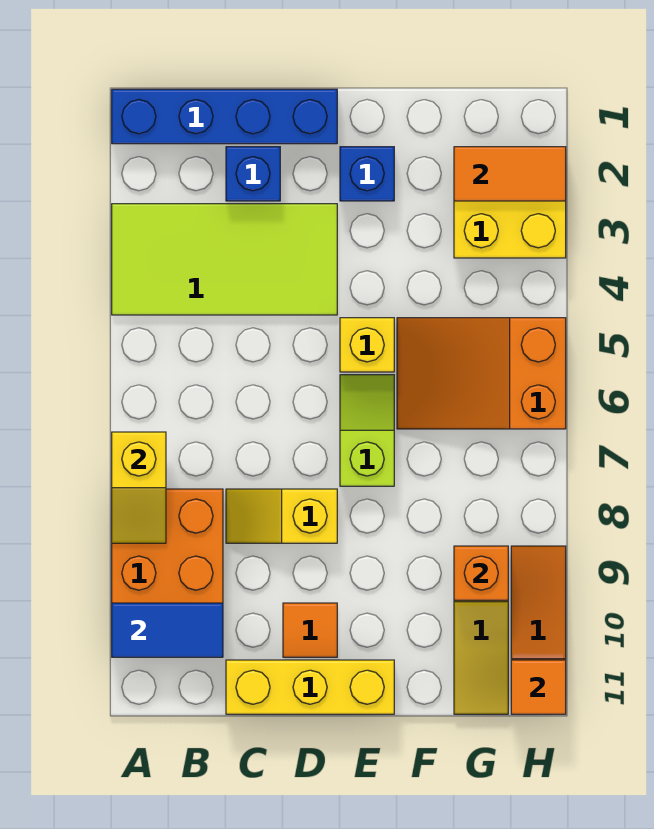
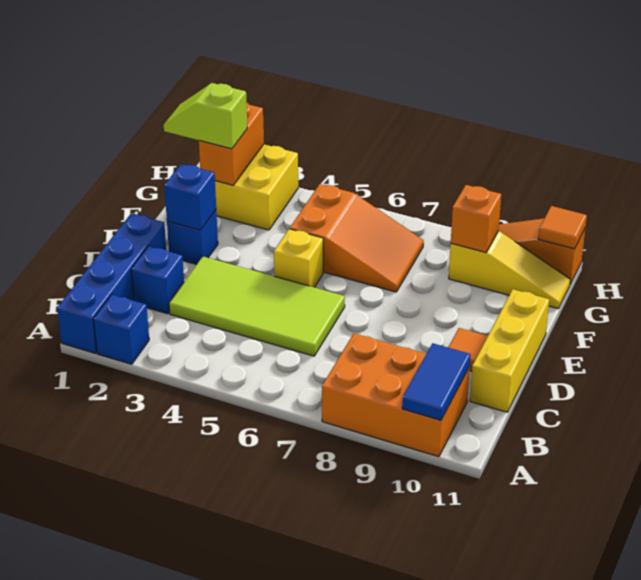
none -> blue 1x1 brick [94,295,149,364]
lime 2x4 tile [112,204,337,315] -> lime 2x4 tile turned to [169,257,345,356]
yellow 1x2 slope [112,432,166,543] -> none
yellow 1x2 slope [226,489,337,543] -> none
none -> blue 1x1 brick [164,164,216,230]
lime 1x2 slope [340,375,394,486] -> lime 1x2 slope moved to [164,83,247,149]
orange 2x3 slope [397,318,566,429] -> orange 2x3 slope turned to [290,184,424,292]
orange 1x2 tile [454,147,566,201] -> orange 1x2 brick [199,102,264,185]

